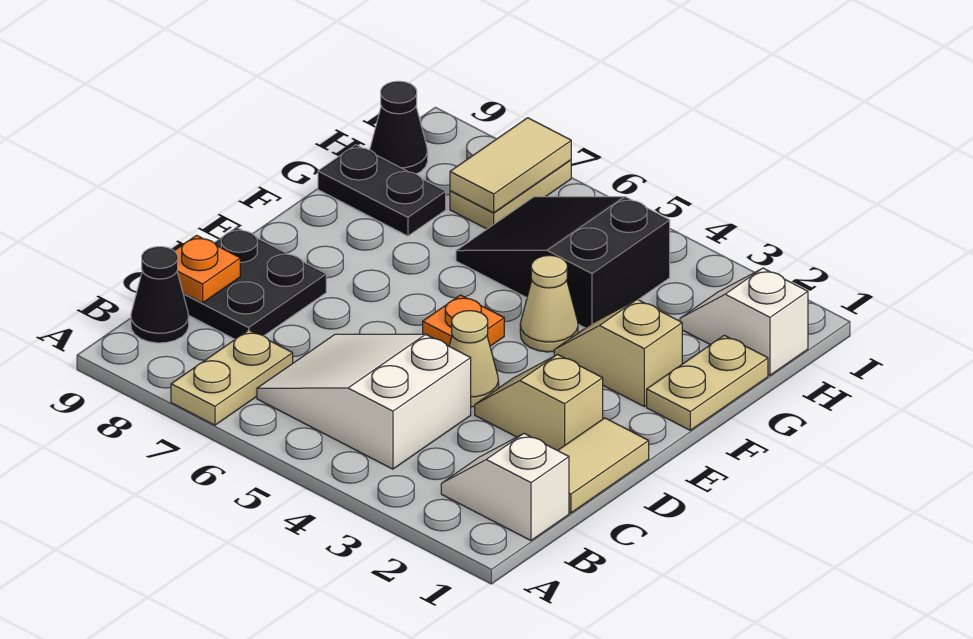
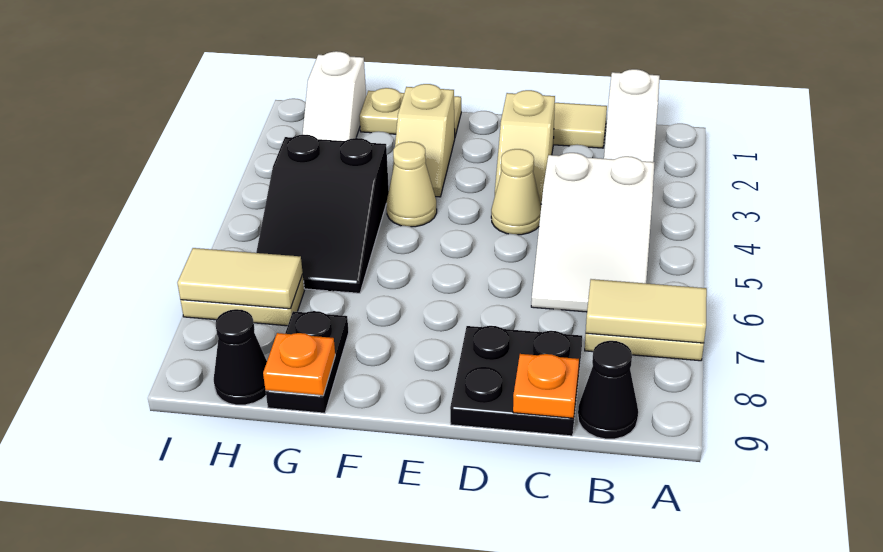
none -> tan 1x2 tile [586,279,707,343]
orange 1x1 plate [423,295,504,346] -> orange 1x1 plate moved to [263,333,335,396]

